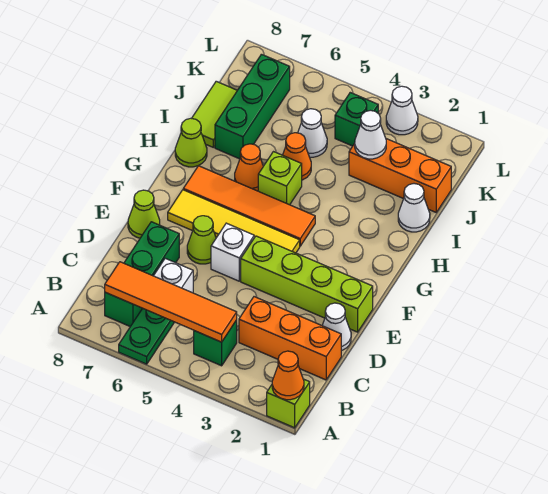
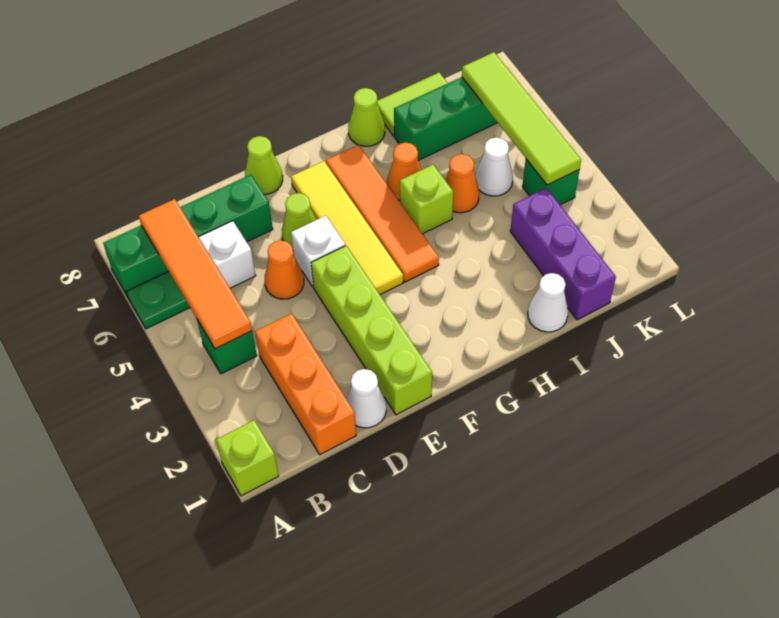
orange 1x1 cone [272,351,304,400] -> orange 1x1 cone moved to [265,240,304,299]
green 1x3 brick [105,222,179,327] -> green 1x4 brick [103,175,273,297]
orange 1x3 brick [349,139,451,212] -> purple 1x3 brick [510,188,616,320]
white 1x1 cone [355,110,386,159] -> none
none -> lime 1x4 tile [462,52,581,185]
white 1x1 cone [386,86,418,135] -> none

